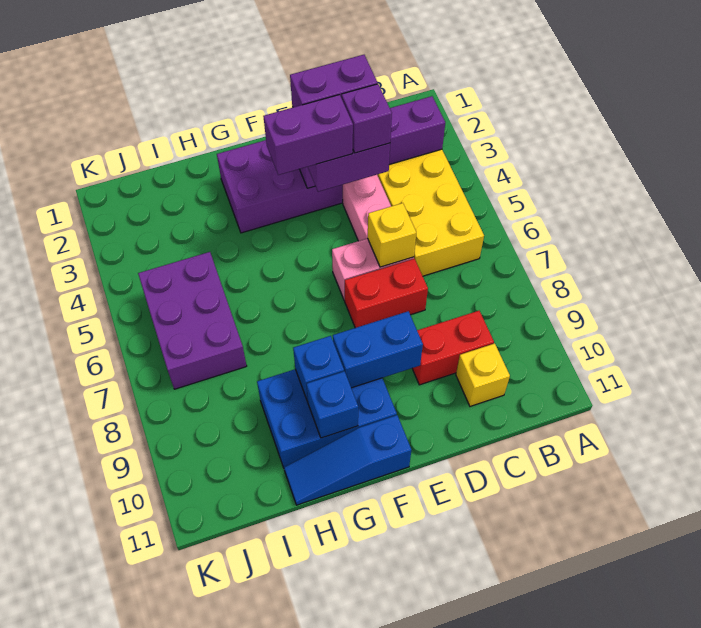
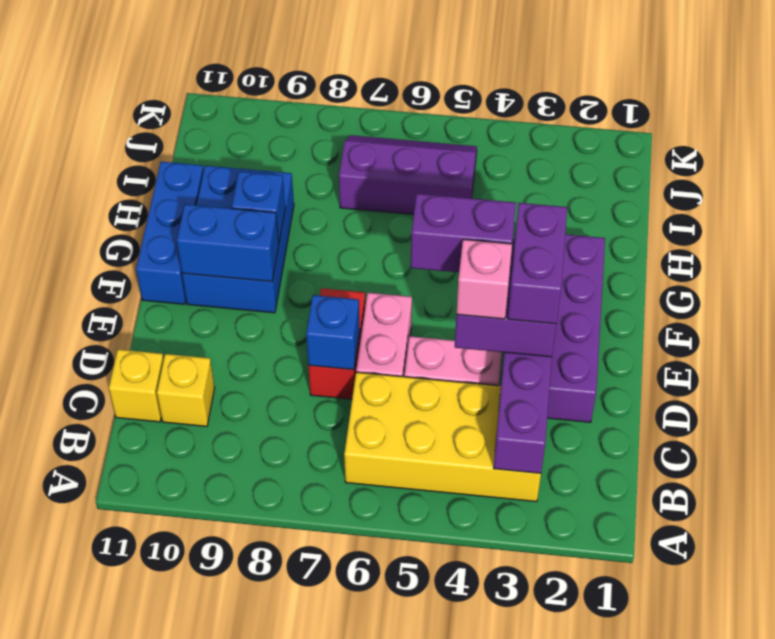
red 1x2 brick [412,311,494,385] -> none
purple 1x1 brick [342,84,392,153] -> pink 1x1 brick [456,239,512,319]
yellow 1x1 brick [368,203,416,267] -> yellow 1x1 brick moved to [109,349,164,422]
purple 1x2 brick [263,95,353,175] -> purple 1x2 brick turned to [411,194,516,272]
blue 1x2 brick [333,311,423,388] -> blue 1x2 brick turned to [177,204,279,282]
blue 1x3 slope [284,415,411,505] -> blue 1x3 brick [136,162,204,304]
blue 1x1 brick [307,371,358,438] -> blue 1x1 brick moved to [306,295,360,370]
purple 2x3 brick [138,252,247,389] -> purple 2x3 slope [339,135,477,215]

